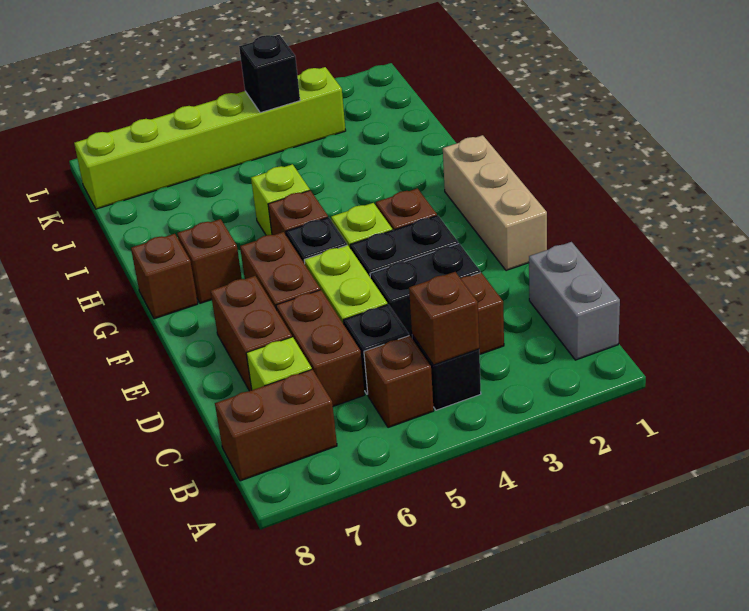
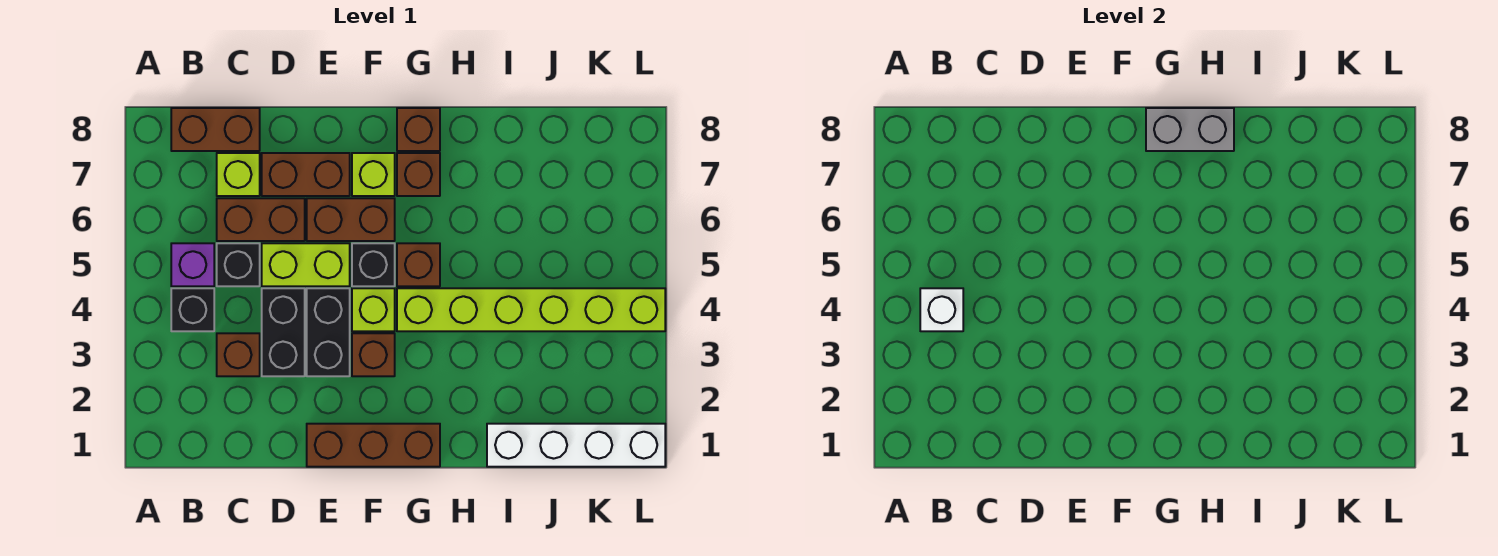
grey 1x2 brick [529,242,620,360] -> grey 1x2 brick moved to [1146,108,1234,151]
brown 1x1 brick [409,272,479,365] -> white 1x1 brick [920,288,963,331]
brown 1x1 brick [364,336,434,428] -> purple 1x1 brick [171,243,214,286]
brown 1x2 brick [215,369,337,481] -> brown 1x2 brick turned to [171,108,260,151]
tan 1x3 brick [443,135,547,271] -> brown 1x3 brick [307,424,440,467]
lime 1x1 brick [251,164,310,235] -> lime 1x1 brick moved to [352,153,395,196]
none -> white 1x4 brick [487,424,665,467]
lime 1x6 brick [74,67,346,209] -> lime 1x6 brick turned to [397,288,665,331]
black 1x1 brick [239,35,300,113] -> none

